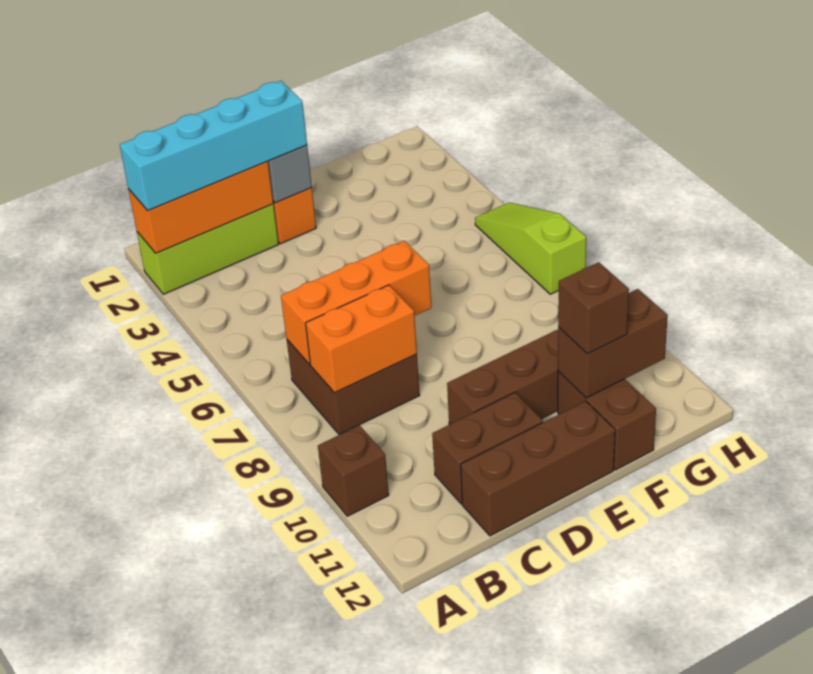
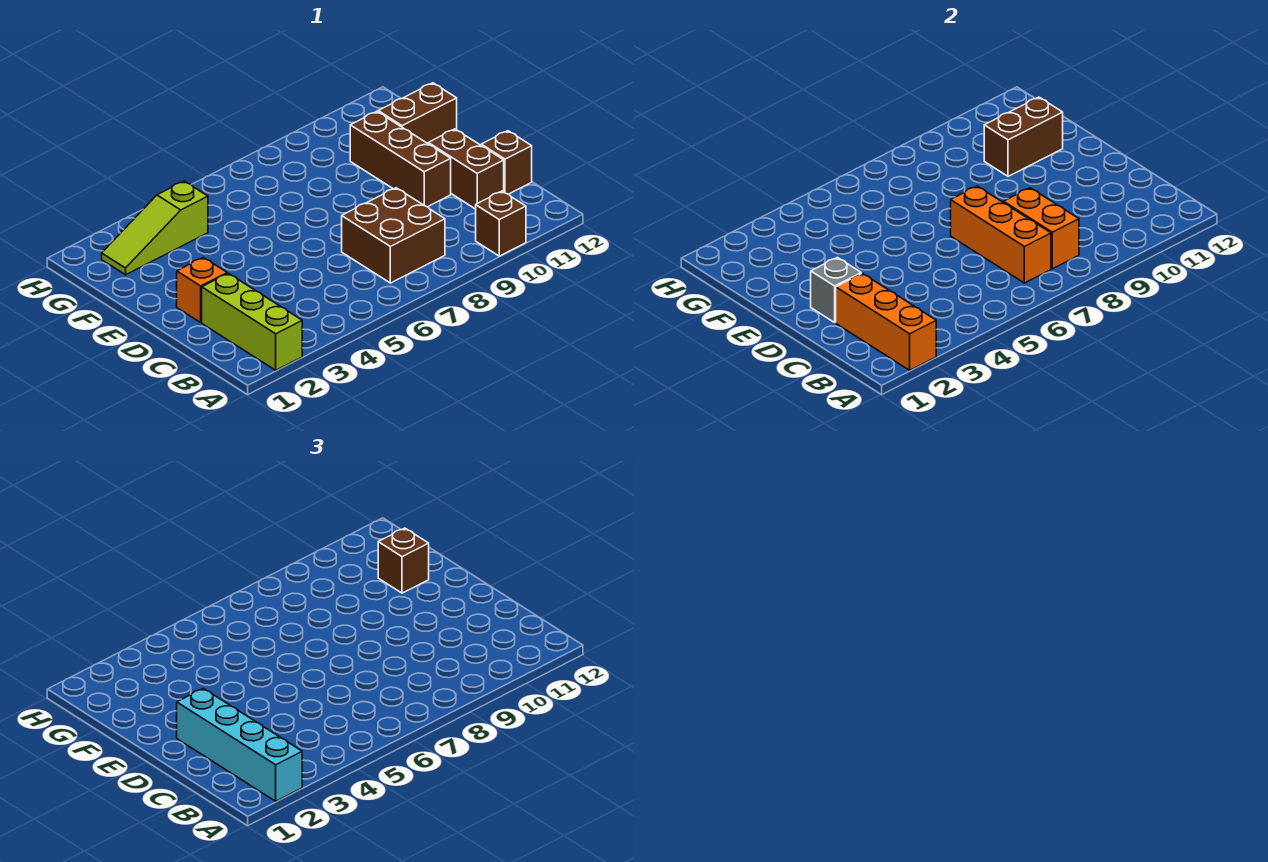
brown 1x3 brick [461,401,615,536] -> brown 1x1 brick [481,131,532,194]
brown 1x2 brick [558,289,668,398] -> brown 1x2 brick turned to [984,97,1063,176]
lime 1x3 slope [475,202,586,294] -> lime 1x3 slope moved to [102,181,208,275]

